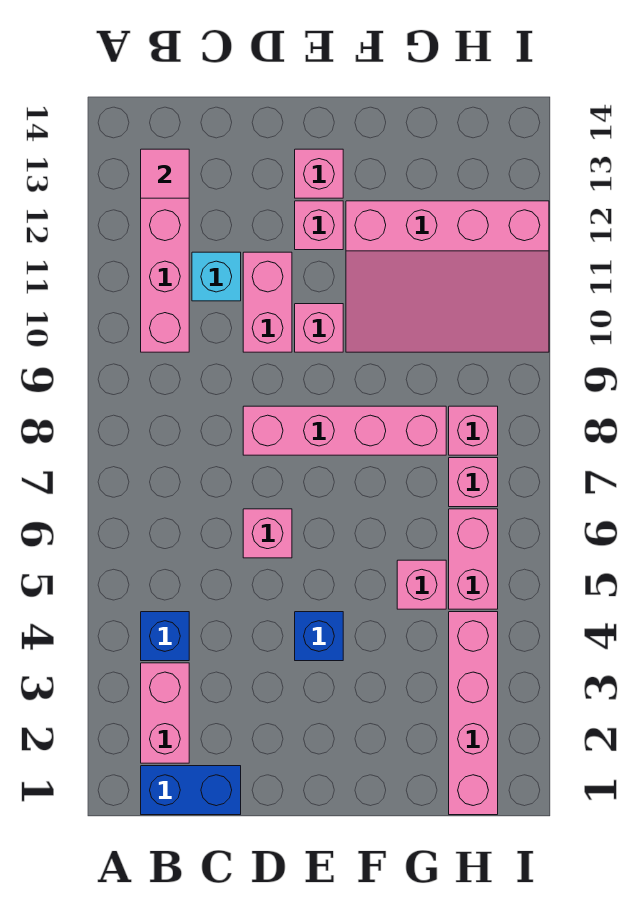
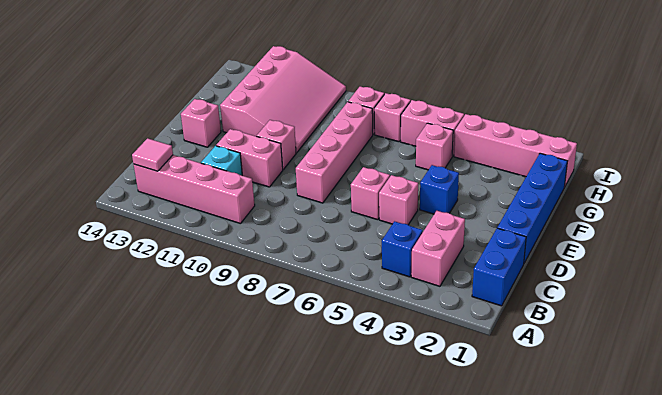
pink 1x2 brick [141,663,189,763] -> pink 1x2 brick turned to [411,211,465,286]
none -> blue 1x4 brick [497,153,567,263]
pink 1x1 brick [295,201,343,250] -> pink 1x1 brick moved to [379,175,418,225]

